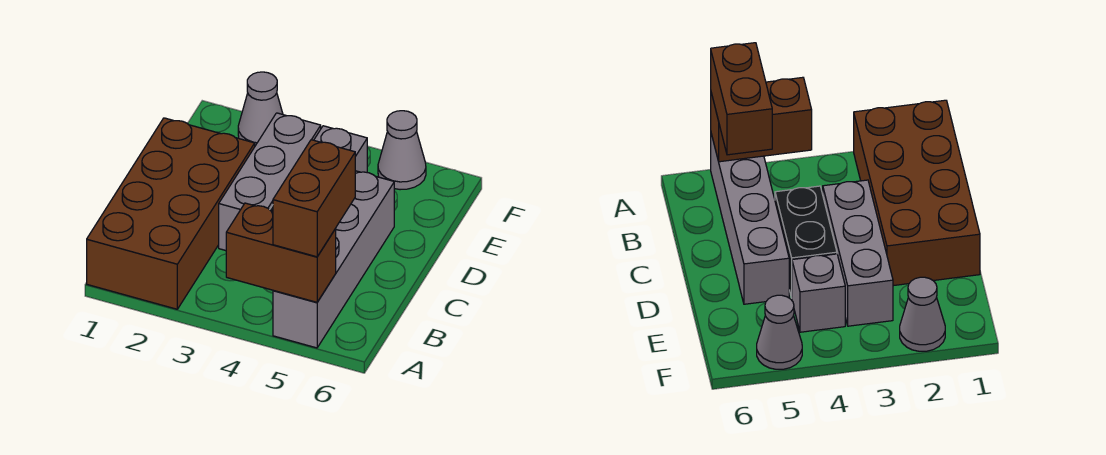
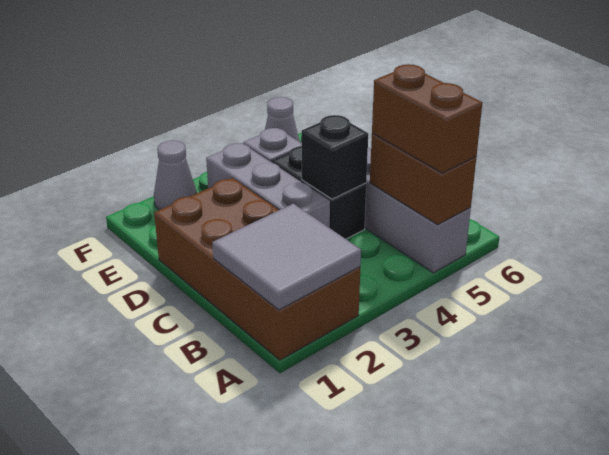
none -> grey 2x2 tile [212,204,361,310]
brown 1x2 brick [226,203,336,302] -> brown 1x2 brick turned to [370,133,476,225]
none -> black 1x1 brick [302,115,368,199]

